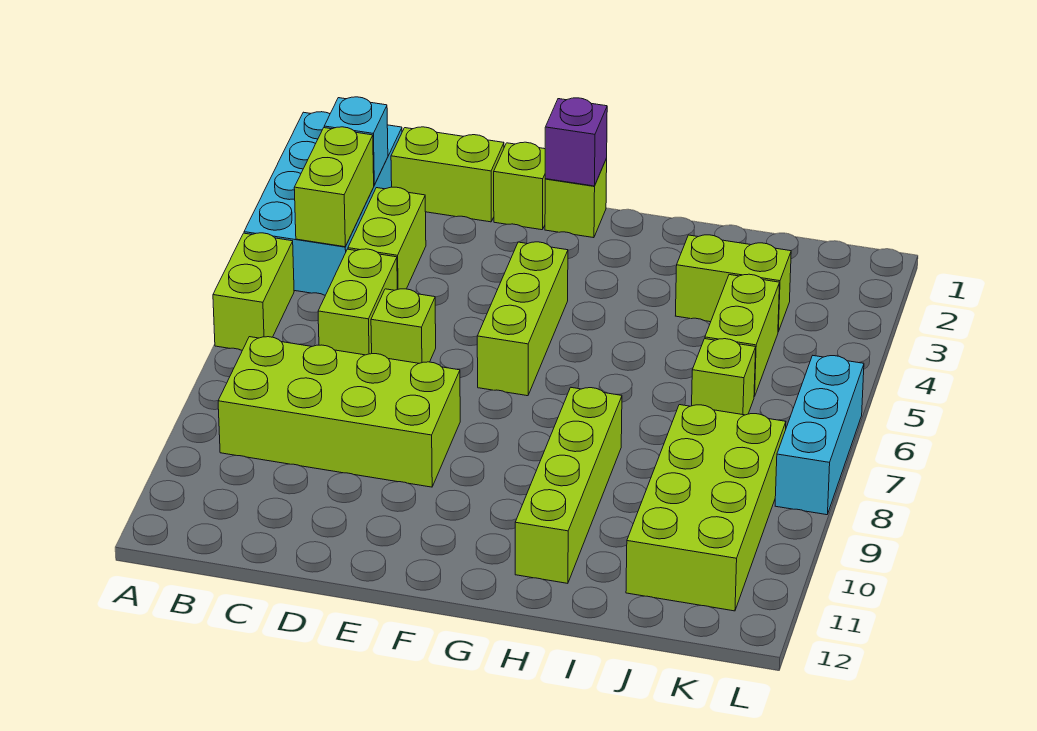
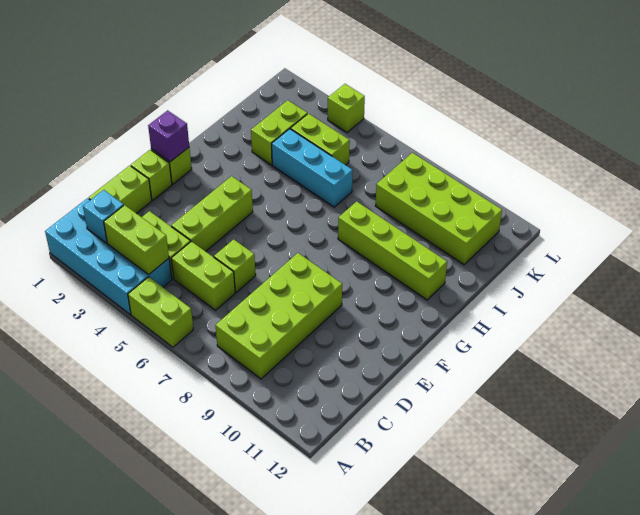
lime 1x3 brick [477,242,568,396] -> lime 1x3 brick turned to [171,176,253,251]
lime 1x1 brick [692,339,756,415] -> lime 1x1 brick moved to [328,84,365,133]
cyan 1x3 brick [775,356,864,515] -> cyan 1x3 brick moved to [272,129,353,207]

